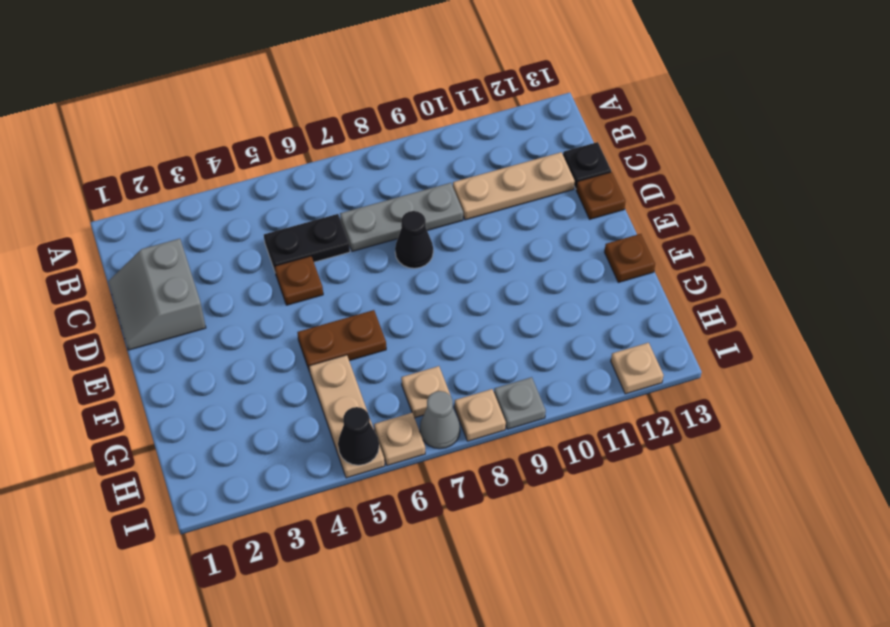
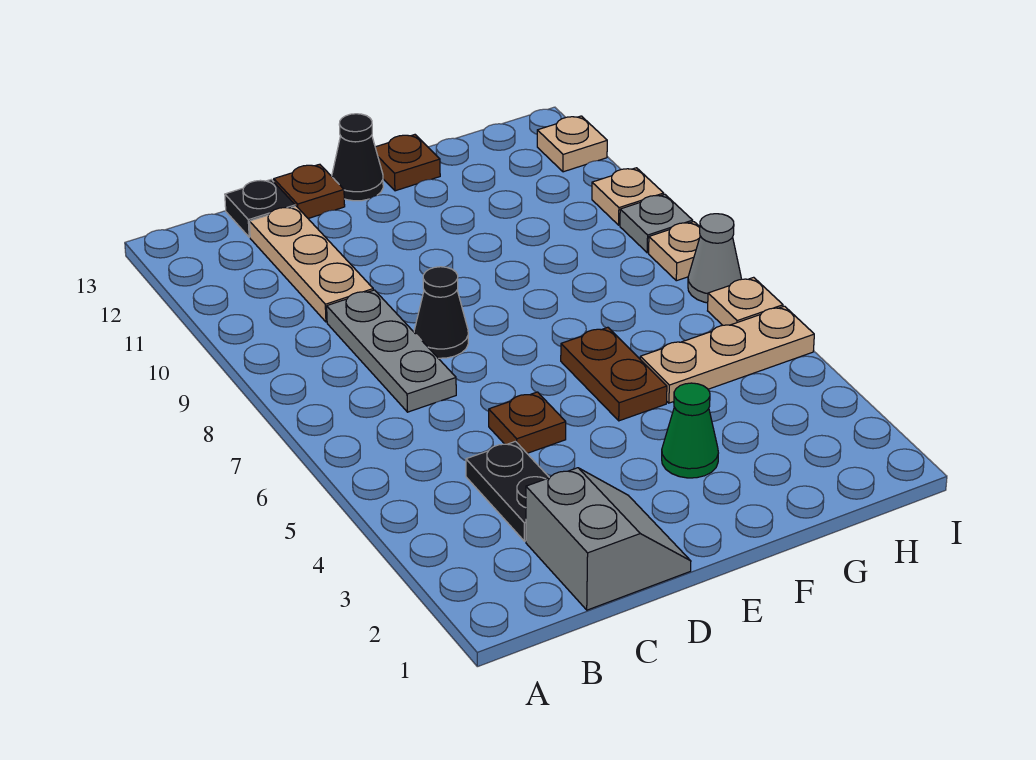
grey 2x2 slope [108,239,206,350] -> grey 2x2 slope turned to [526,468,691,610]
black 1x2 plate [264,214,350,271] -> black 1x2 plate moved to [466,441,549,541]
none -> green 1x1 cone [662,383,718,478]
tan 1x1 plate [401,366,451,418] -> tan 1x1 plate moved to [592,168,664,225]
black 1x1 cone [338,407,379,465] -> black 1x1 cone moved to [332,114,383,201]

